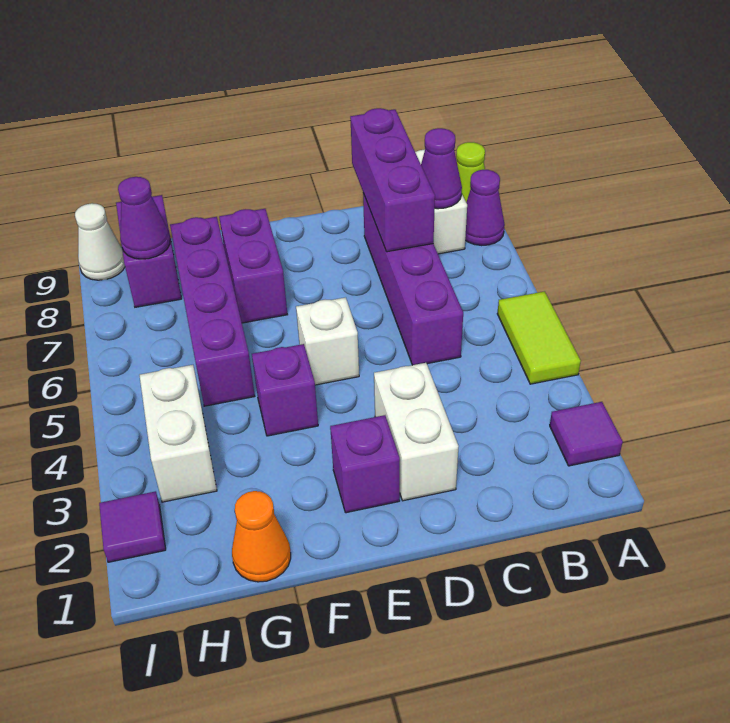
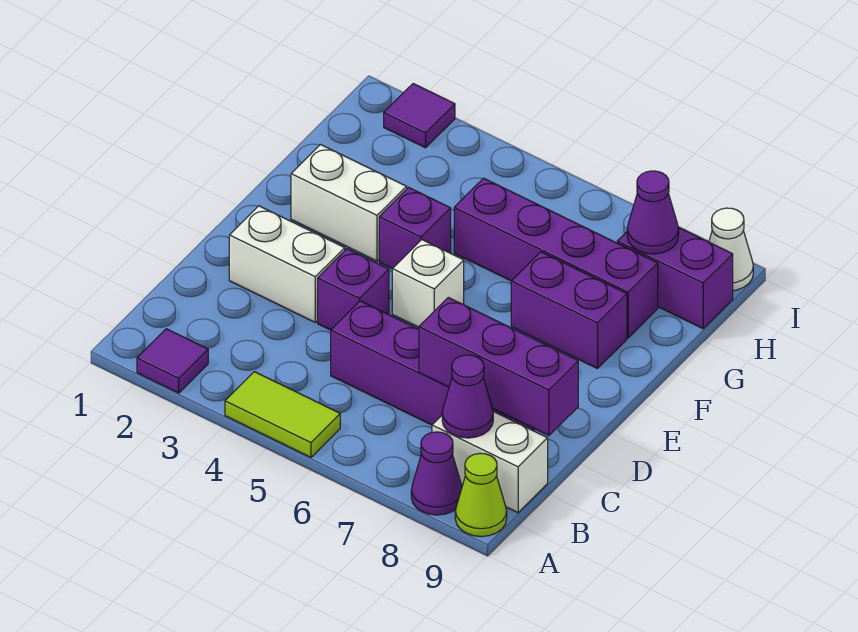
purple 1x1 brick [330,415,400,513] -> purple 1x1 brick moved to [318,249,389,330]
orange 1x1 cone [232,491,291,582] -> none
white 1x2 brick [140,365,217,502] -> white 1x2 brick moved to [291,145,407,261]

